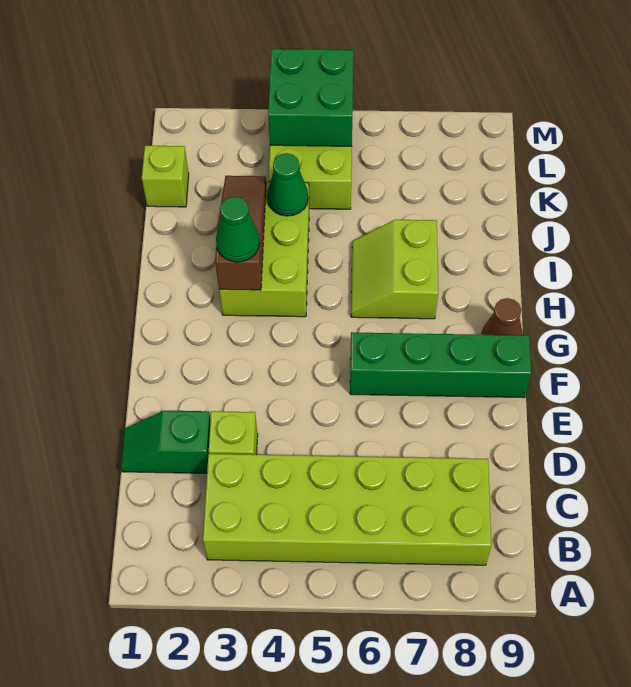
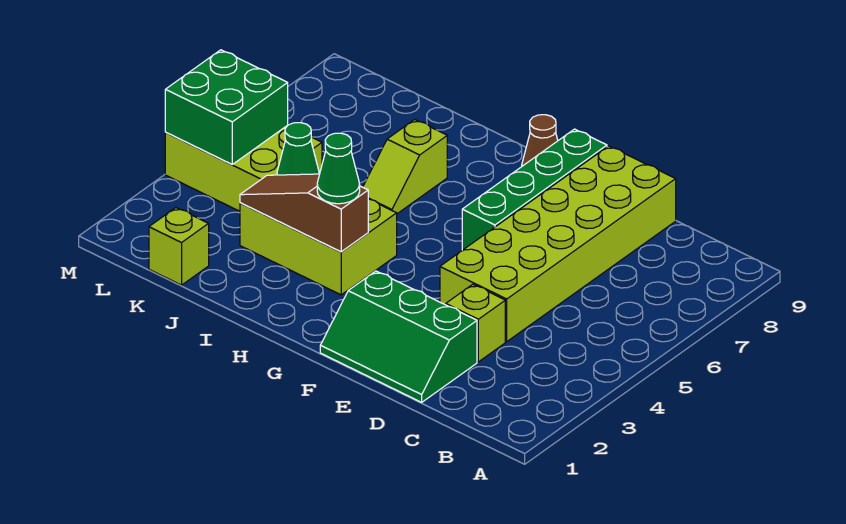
lime 2x6 brick [203,454,491,565] -> lime 2x6 brick moved to [440,146,676,342]
green 1x2 slope [121,411,211,473] -> green 2x3 slope [320,271,477,402]
lime 2x2 slope [351,220,438,319] -> lime 1x2 slope [363,120,447,214]

